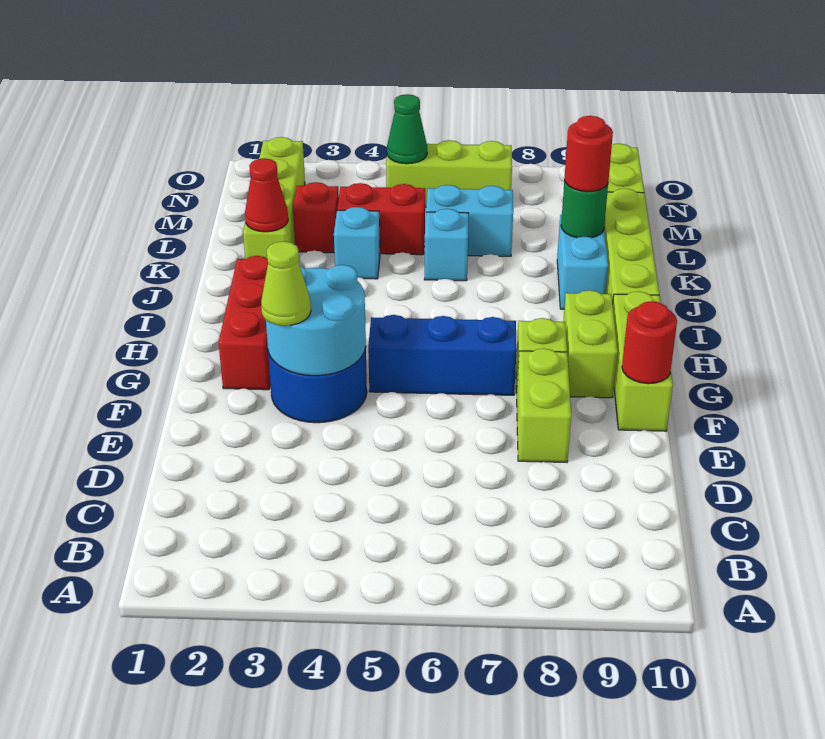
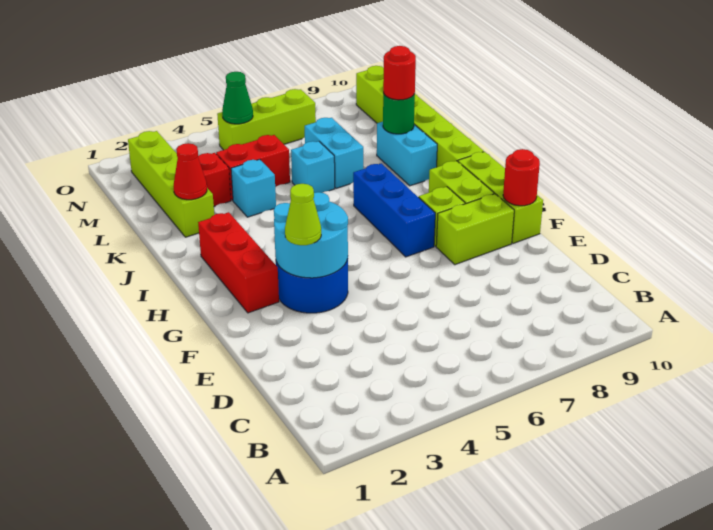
lime 1x2 brick [517,348,571,462] -> lime 1x2 brick turned to [436,194,514,265]
blue 1x3 brick [368,315,517,395] -> blue 1x3 brick turned to [353,163,435,257]
cyan 1x2 brick [426,185,513,256] -> cyan 1x2 brick turned to [305,118,363,188]

